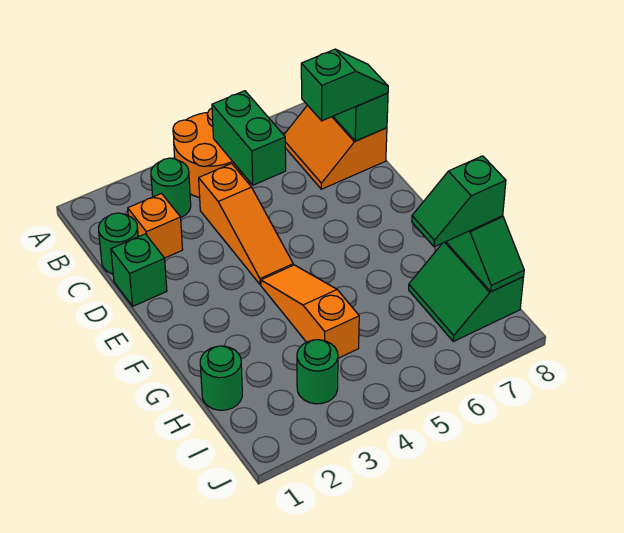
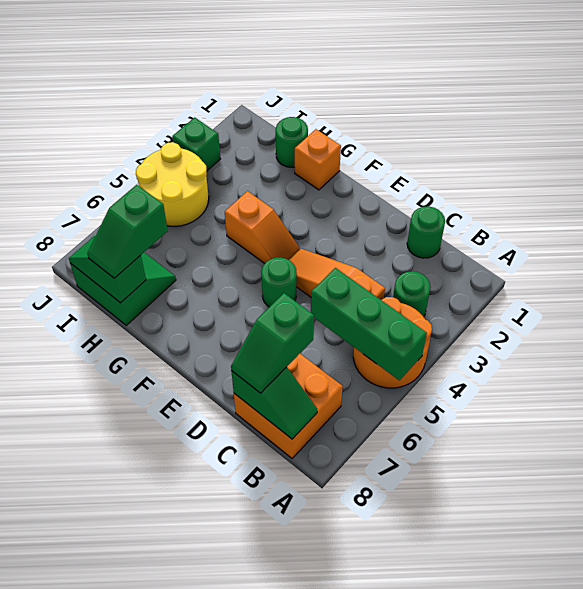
green 1x2 brick [212,91,286,185] -> green 1x3 brick [311,268,427,380]
orange 2x2 slope [284,105,387,189] -> orange 2x2 brick [234,354,343,458]
orange 1x1 brick [128,194,183,258] -> orange 1x1 brick moved to [295,129,341,190]
green 1x1 brick [111,234,167,306] -> green 1x1 brick moved to [172,117,220,171]
orange 1x3 slope [261,265,359,358] -> orange 1x2 slope [225,191,300,263]
green 1x2 slope [412,156,506,247] -> green 1x2 slope turned to [87,185,168,278]
green 1x1 round brick [297,340,338,404] -> green 1x1 round brick moved to [261,258,297,307]
none -> yellow 2x2 round brick [136,142,209,226]

